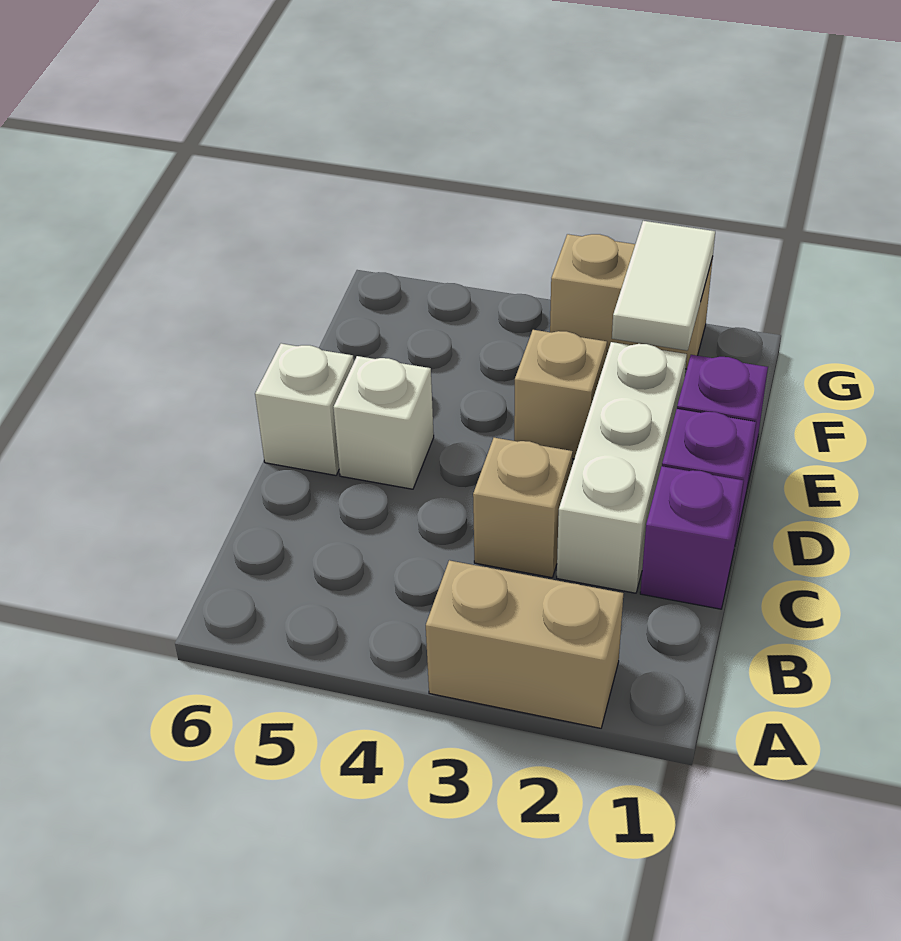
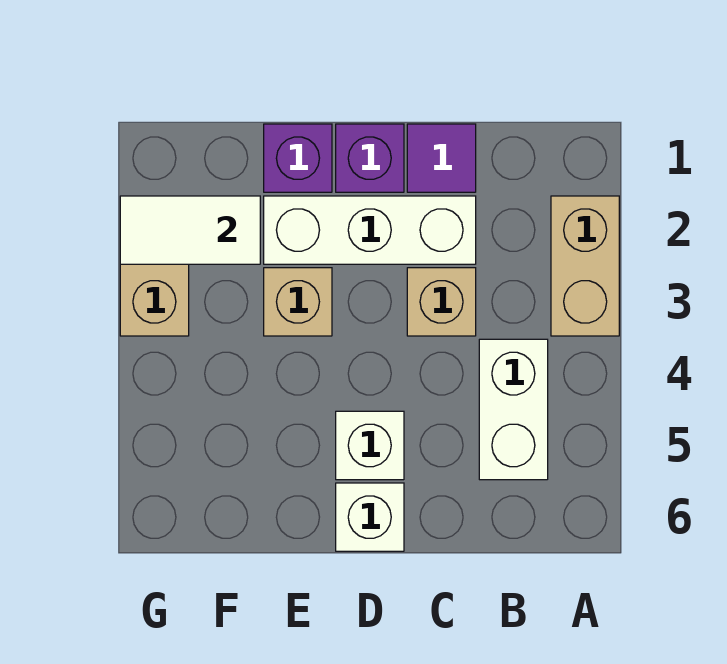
none -> white 1x2 brick [479,339,548,480]
purple 1x1 brick [640,466,744,609] -> purple 1x1 tile [407,124,476,192]

